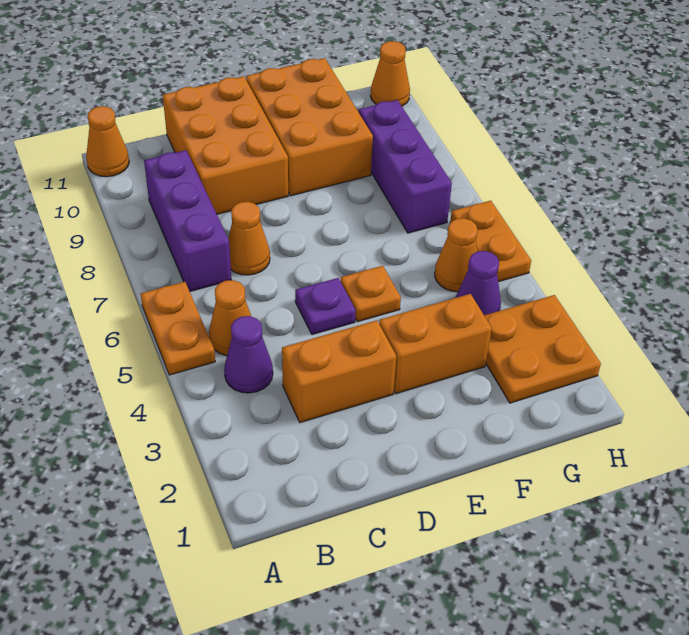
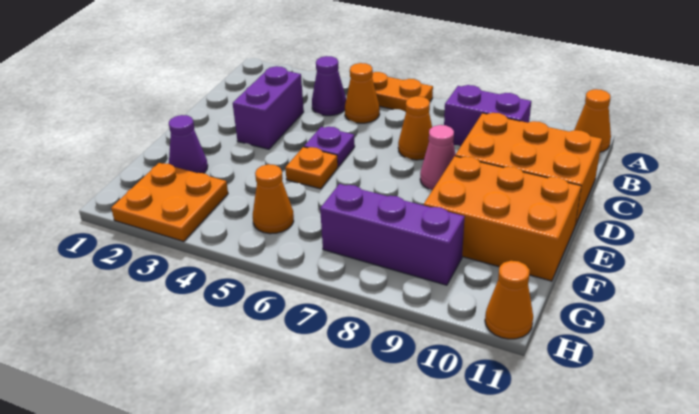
purple 1x3 brick [144,150,231,291] -> purple 1x2 brick [444,85,531,146]
orange 1x2 brick [282,320,396,423] -> purple 1x2 brick [233,66,304,149]
none -> pink 1x1 cone [420,125,456,190]
orange 1x2 brick [379,294,492,394] -> none
purple 1x1 cone [455,251,501,315] -> purple 1x1 cone moved to [169,115,208,173]
orange 1x2 plate [450,201,531,282] -> none

